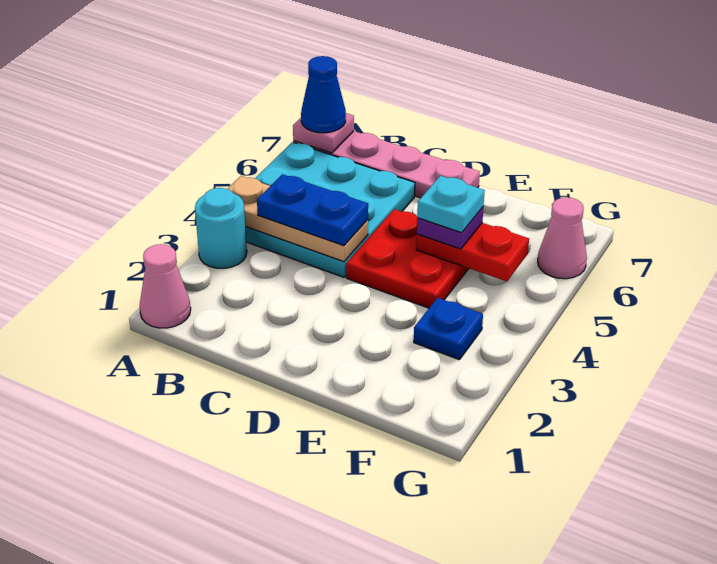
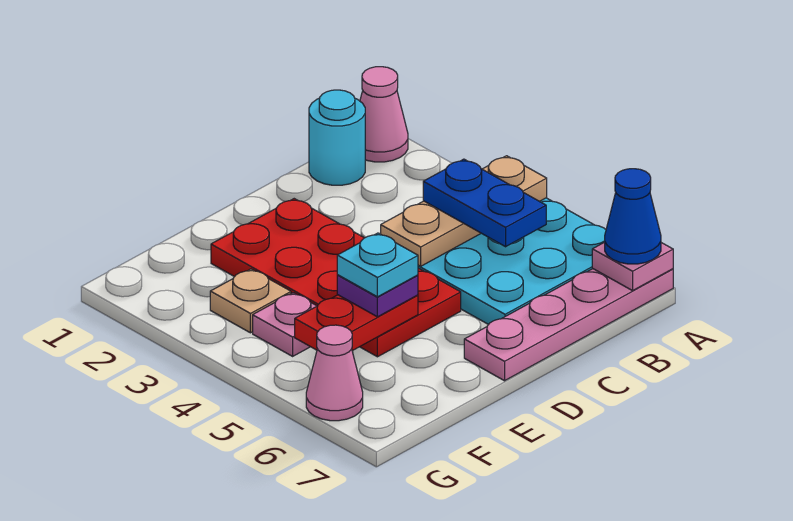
cyan 1x1 round brick [195,188,247,268] -> cyan 1x1 round brick moved to [309,90,365,185]
blue 1x2 plate [257,174,368,246] -> blue 1x2 plate turned to [423,159,546,247]
red 2x2 plate [346,209,469,308] -> red 2x4 plate [211,199,461,357]
blue 1x1 plate [414,298,483,360] -> tan 1x1 plate [210,269,291,333]
none -> pink 1x1 plate [253,293,316,356]

